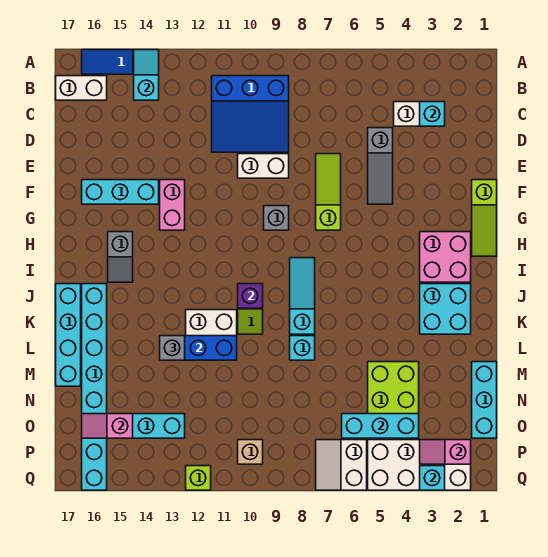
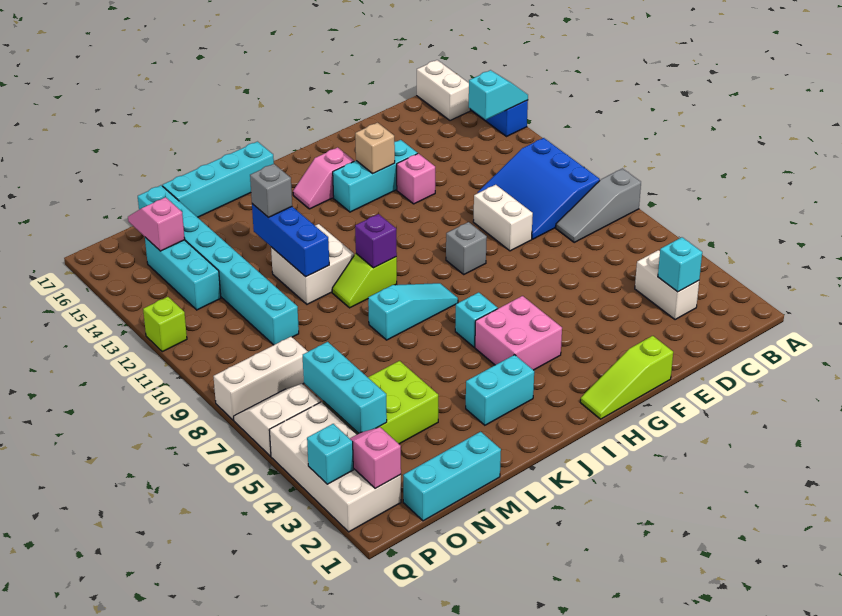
grey 1x3 slope [368,128,393,204] -> grey 1x3 slope moved to [556,169,641,242]
lime 1x3 slope [316,154,341,230] -> none
pink 1x2 brick [160,180,185,230] -> pink 1x1 brick [397,153,435,204]
cyan 1x3 brick [82,180,159,204] -> cyan 1x3 brick turned to [333,140,418,212]
pink 2x2 brick [420,232,471,282] -> pink 2x2 brick moved to [475,296,562,370]
grey 1x2 slope [108,232,133,282] -> pink 1x2 slope [293,147,354,209]
cyan 2x2 brick [420,284,471,334] -> cyan 1x2 brick [466,355,534,425]
cyan 1x8 brick [82,284,107,490] -> cyan 1x8 brick turned to [138,185,299,345]
cyan 1x1 brick [290,336,315,360] -> cyan 1x1 brick moved to [455,292,498,347]
none -> white 1x3 brick [213,337,308,420]
tan 1x1 brick [238,440,263,464] -> tan 1x1 brick moved to [355,122,395,173]

